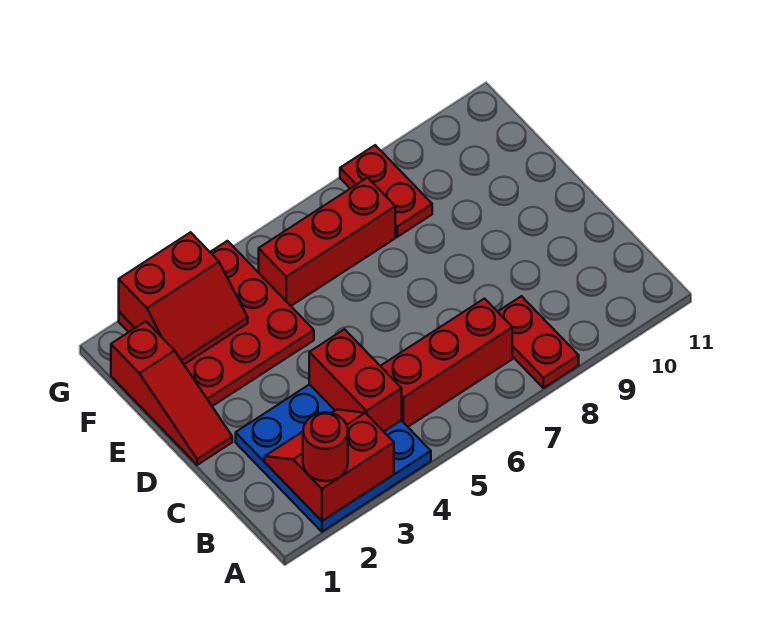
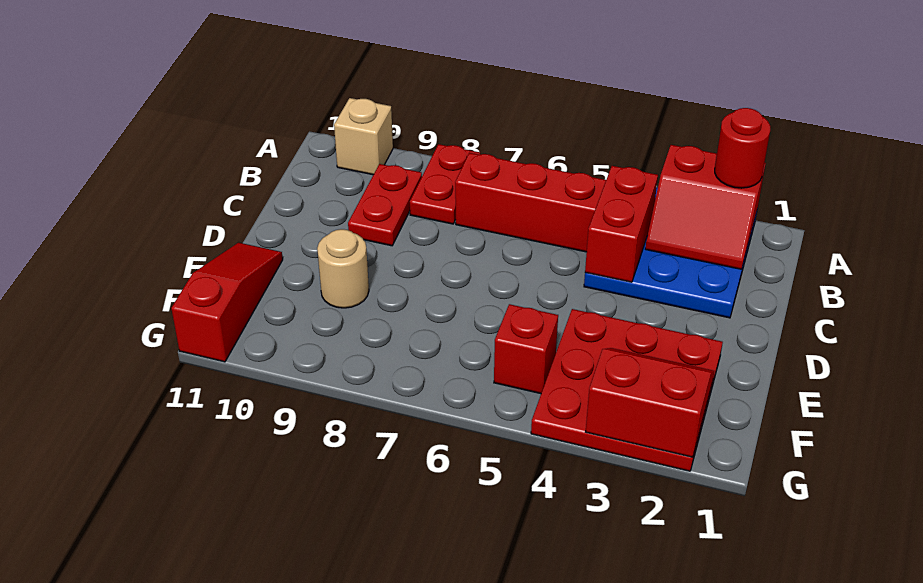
none -> tan 1x1 brick [334,98,393,175]
red 1x3 slope [111,321,232,465] -> red 1x3 slope moved to [171,243,283,362]
none -> tan 1x1 round brick [317,229,369,308]
red 1x3 brick [259,178,395,306] -> red 1x1 brick [494,304,558,394]
red 1x2 plate [340,145,432,237] -> red 1x2 plate moved to [348,164,422,246]

